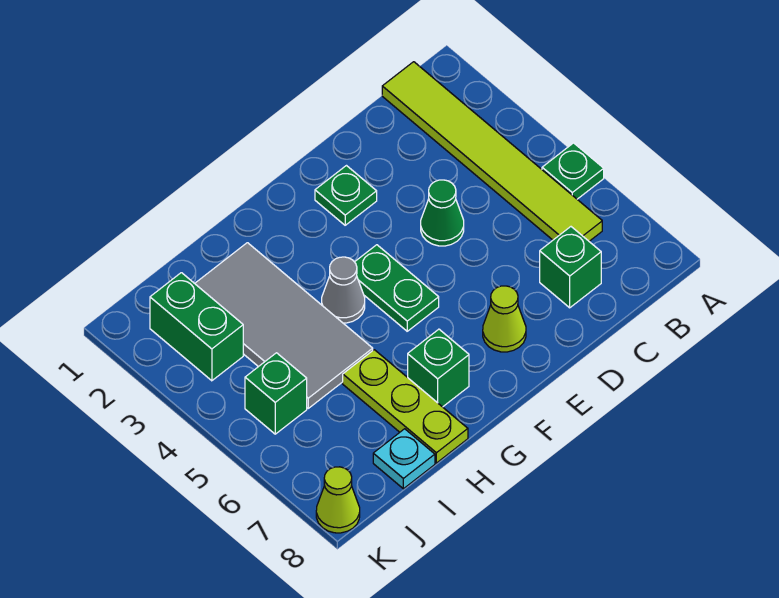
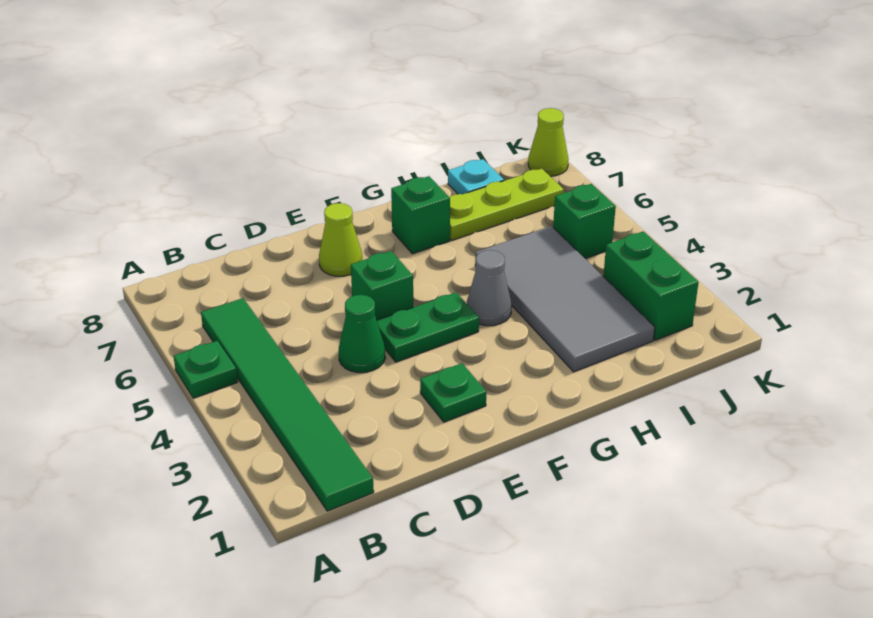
lime 1x6 tile [382,62,602,241] -> green 1x6 tile [201,298,374,511]
green 1x1 brick [540,227,601,308] -> green 1x1 brick moved to [351,251,413,320]
green 1x2 plate [355,245,439,331] -> green 1x2 plate turned to [377,292,479,362]
lime 1x3 plate [343,350,468,463] -> lime 1x3 plate turned to [450,169,564,240]

